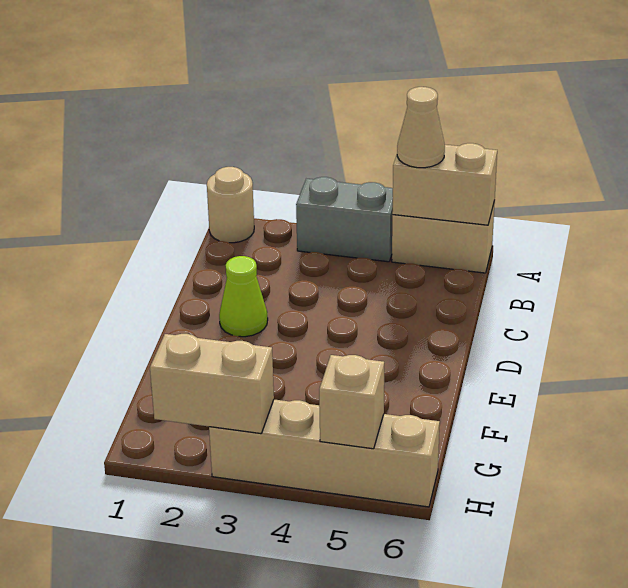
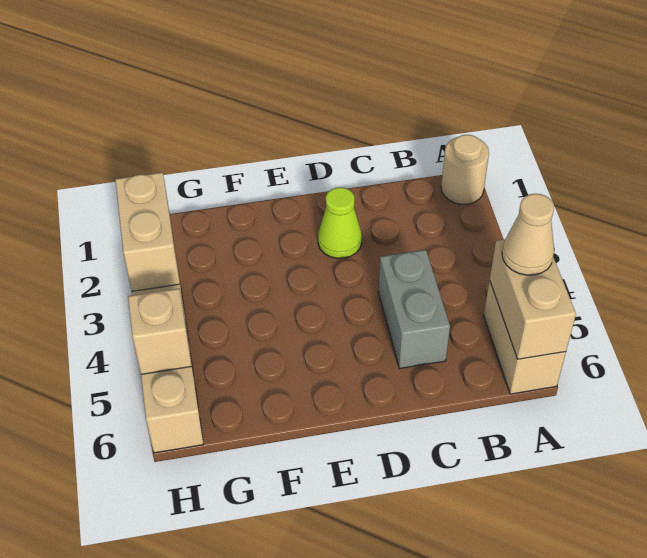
grey 1x2 brick [296,177,393,262] -> grey 1x2 brick moved to [378,250,450,369]

